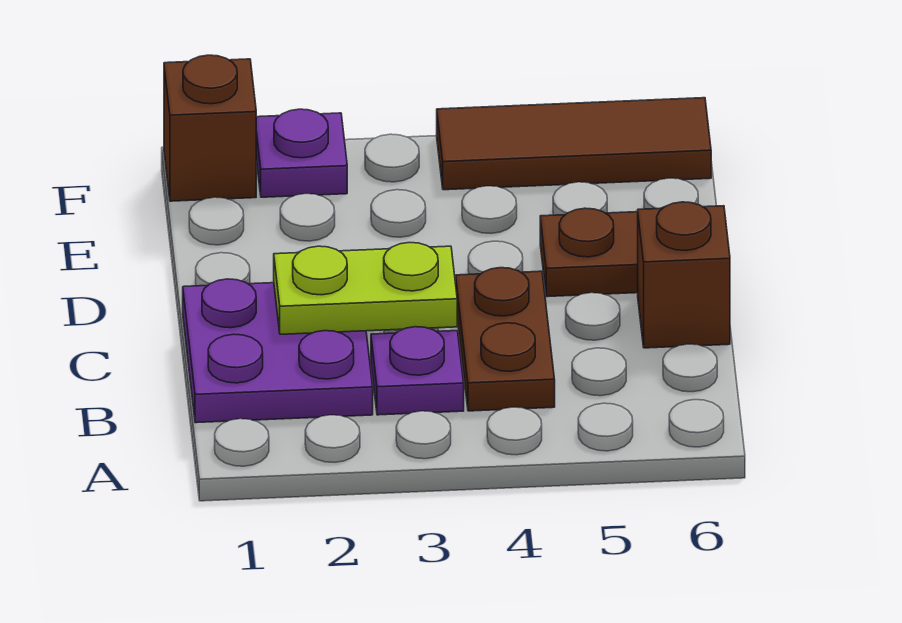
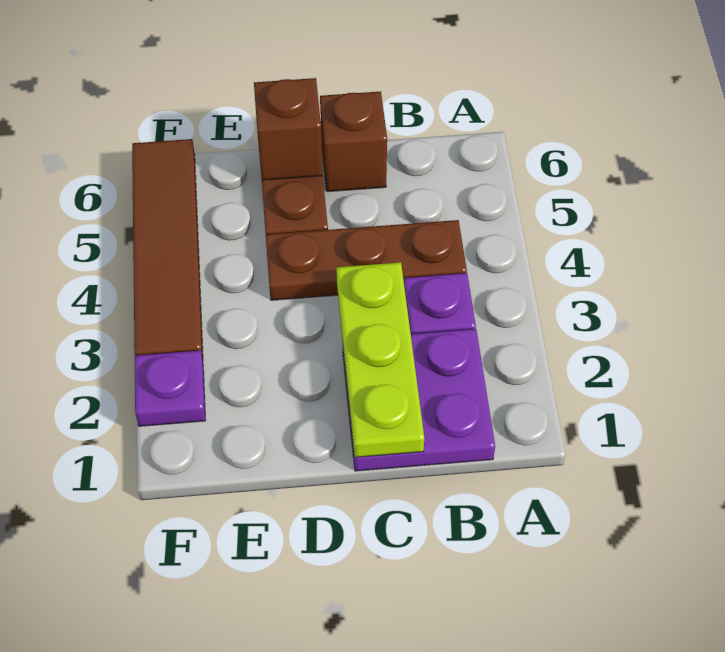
brown 1x2 plate [456,268,555,411] -> brown 1x3 plate [266,220,467,300]
lime 1x2 plate [274,242,457,334] -> lime 1x3 plate [336,262,424,457]
brown 1x1 brick [164,55,256,201] -> brown 1x1 brick moved to [254,78,323,180]
brown 1x3 tile [437,98,711,190] -> brown 1x4 tile [132,139,203,360]

